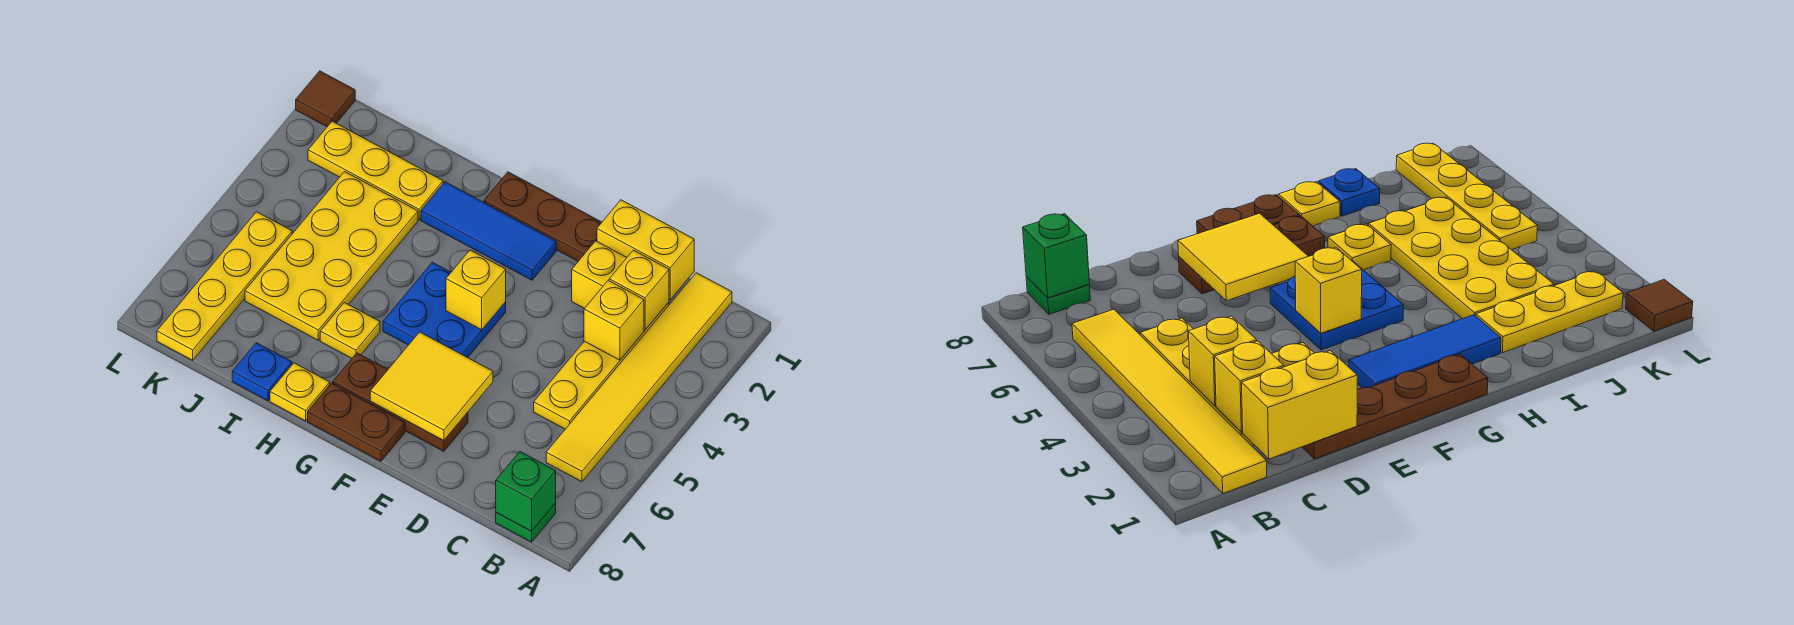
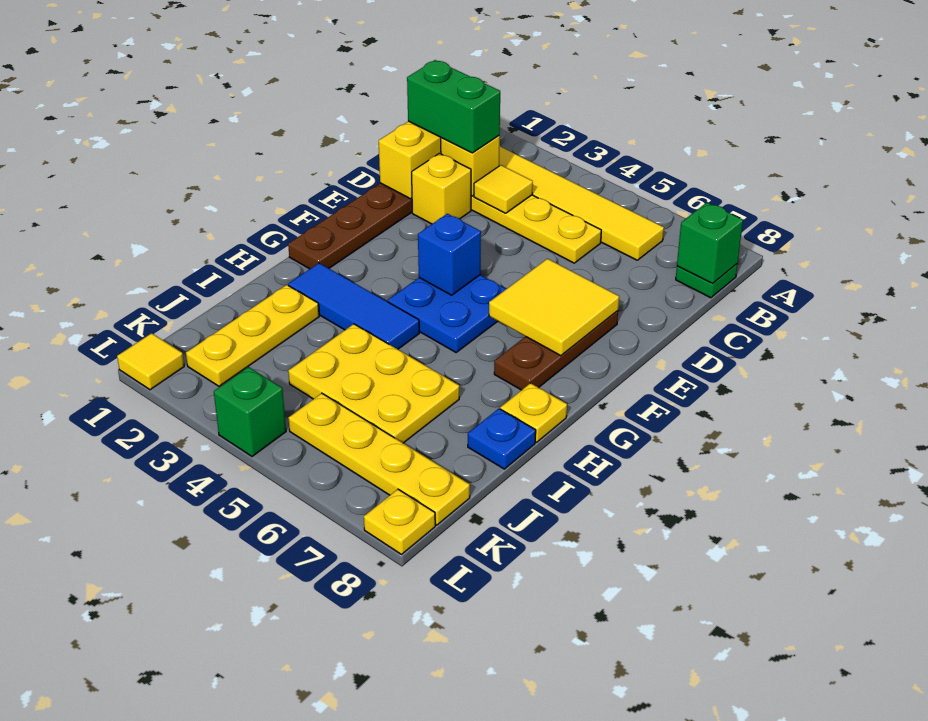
none -> green 1x2 brick [407,60,500,153]
yellow 1x1 brick [584,280,644,360] -> yellow 1x1 tile [474,165,533,213]
blue 1x3 tile [421,182,556,280] -> blue 1x3 tile turned to [288,263,419,349]
yellow 1x1 brick [446,250,506,330] -> blue 1x1 brick [418,214,481,295]
brown 1x2 plate [308,383,405,461] -> none
yellow 1x1 plate [320,303,380,358] -> yellow 1x1 plate moved to [364,489,435,554]
yellow 2x4 plate [245,172,418,340] -> yellow 2x3 plate [288,324,459,443]
brown 1x1 tile [296,71,355,127] -> yellow 1x1 tile [117,333,184,390]
none -> green 1x1 brick [214,367,286,456]

